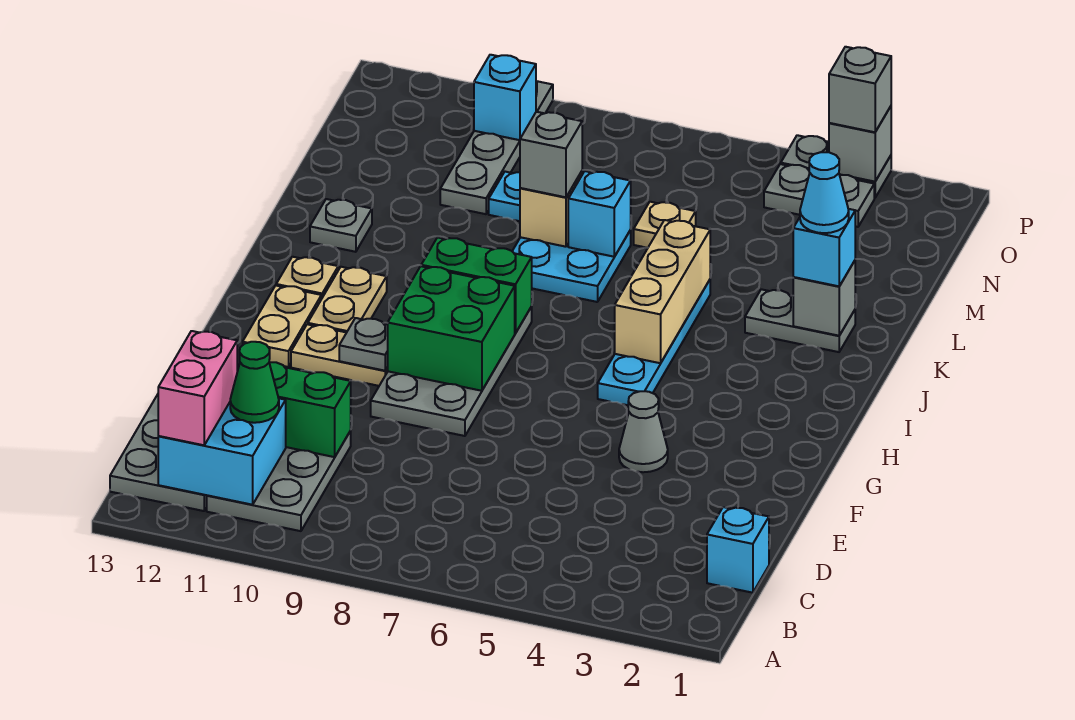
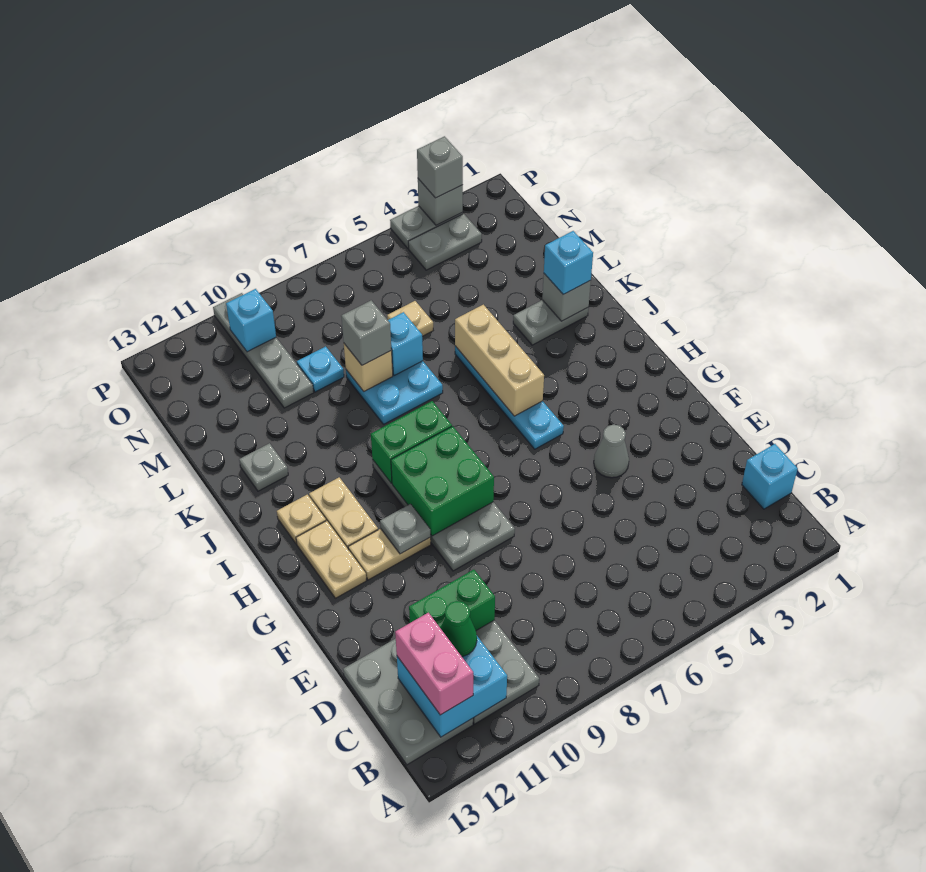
cyan 1x1 cone [800,152,849,233] -> none

